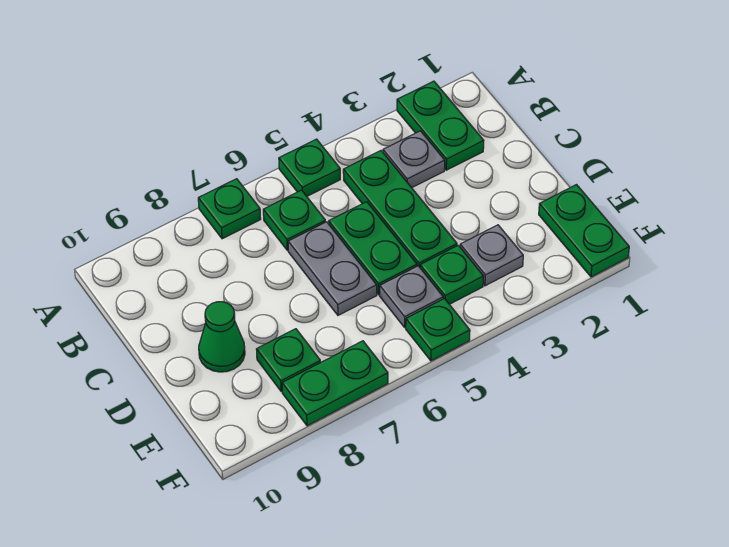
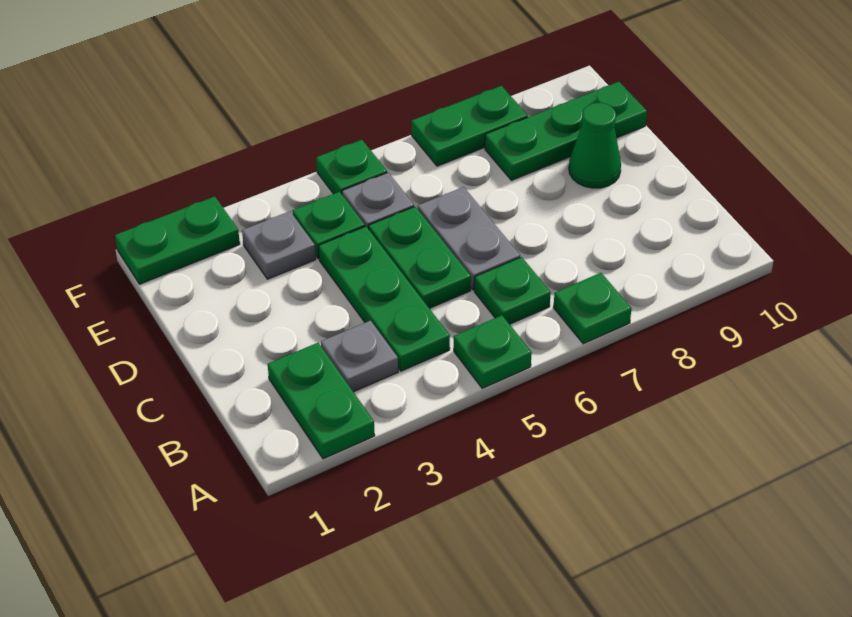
green 1x2 plate [539,185,629,277] -> green 1x2 plate turned to [115,196,240,284]
green 1x1 plate [256,329,321,392] -> green 1x3 plate [485,82,647,180]

